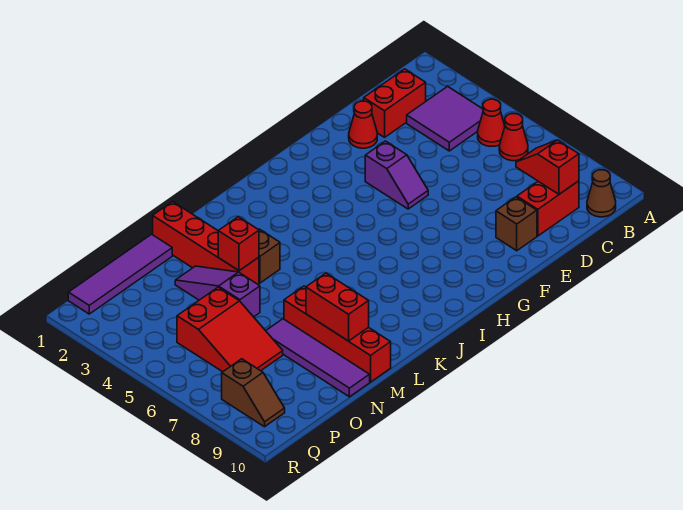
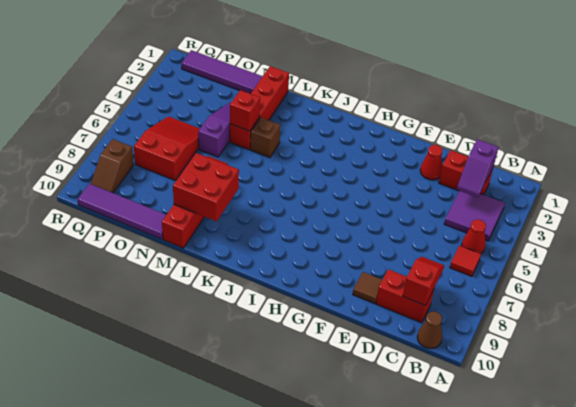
red 1x1 cone [499,114,528,161] -> red 1x1 tile [450,246,481,276]
brown 1x1 brick [496,197,537,251] -> brown 1x1 tile [353,272,382,304]
purple 1x2 slope [365,141,428,209] -> purple 1x2 slope moved to [457,139,499,197]
red 1x2 brick [306,273,369,341] -> red 2x2 brick [173,153,239,221]
purple 1x4 tile [266,319,370,397] -> purple 1x4 tile turned to [78,184,166,239]
red 2x3 slope [177,287,283,372] -> red 2x3 slope turned to [134,117,200,181]

